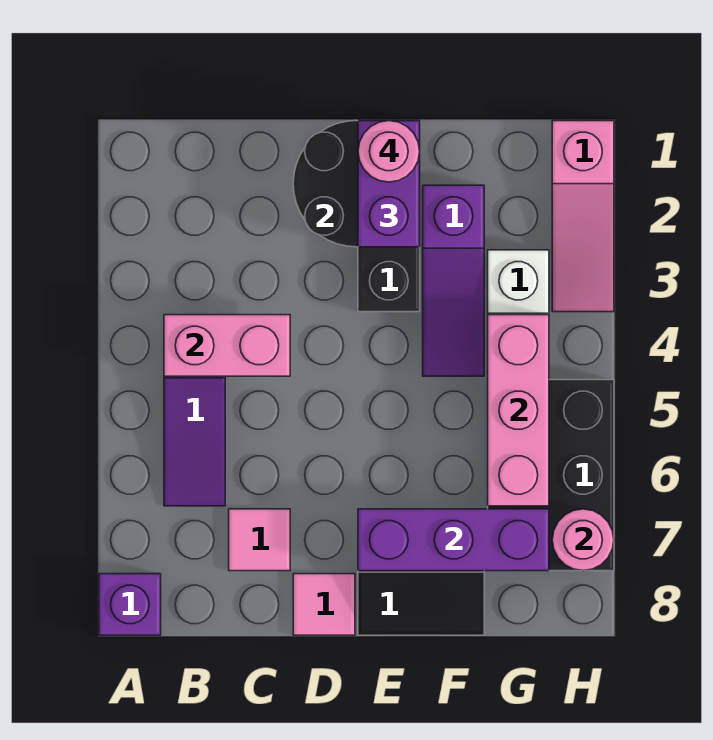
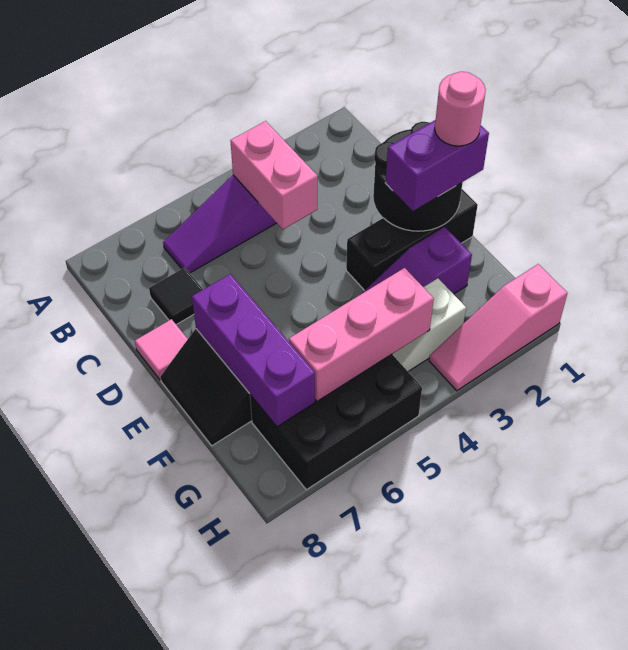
purple 1x1 brick [99,574,161,635] -> none
pink 1x1 tile [229,509,290,571] -> black 1x1 tile [149,267,203,325]
pink 1x1 round brick [552,509,614,571] -> none

